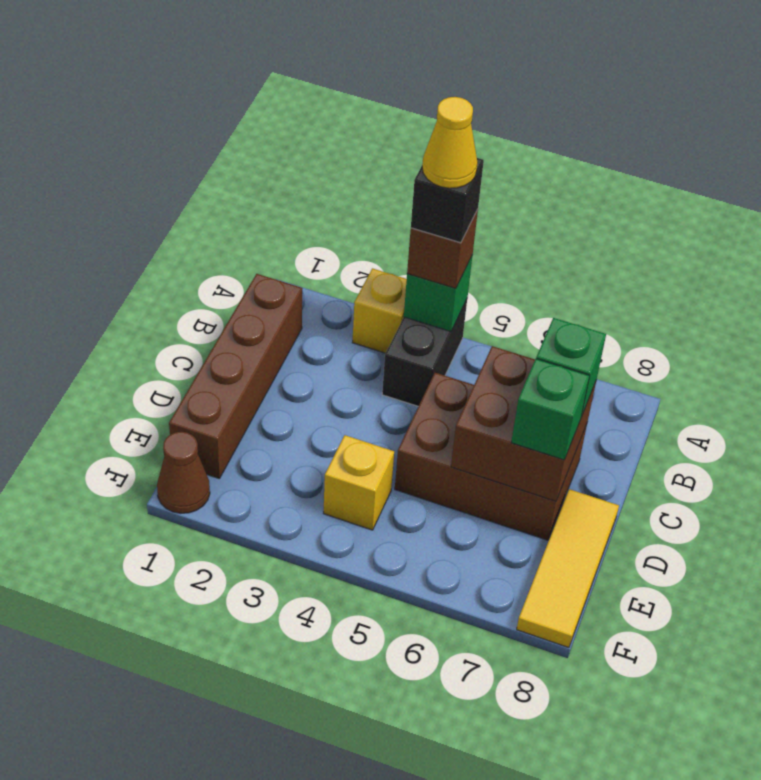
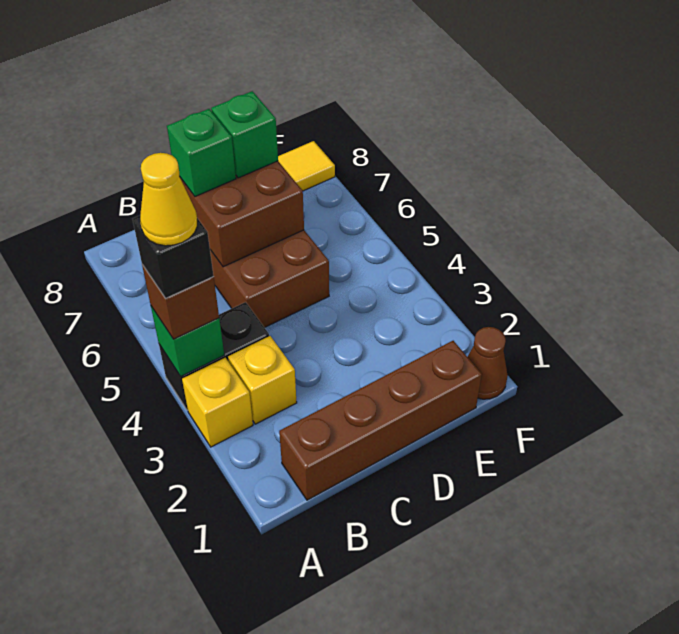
yellow 1x1 brick [324,435,394,530] -> yellow 1x1 brick moved to [228,336,297,424]

